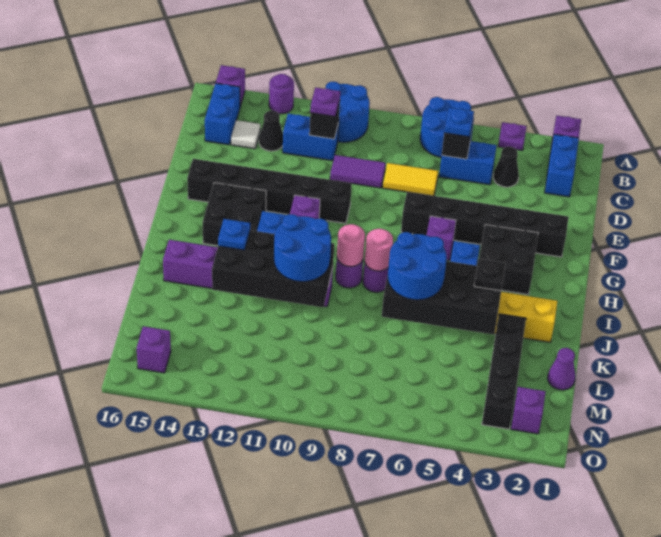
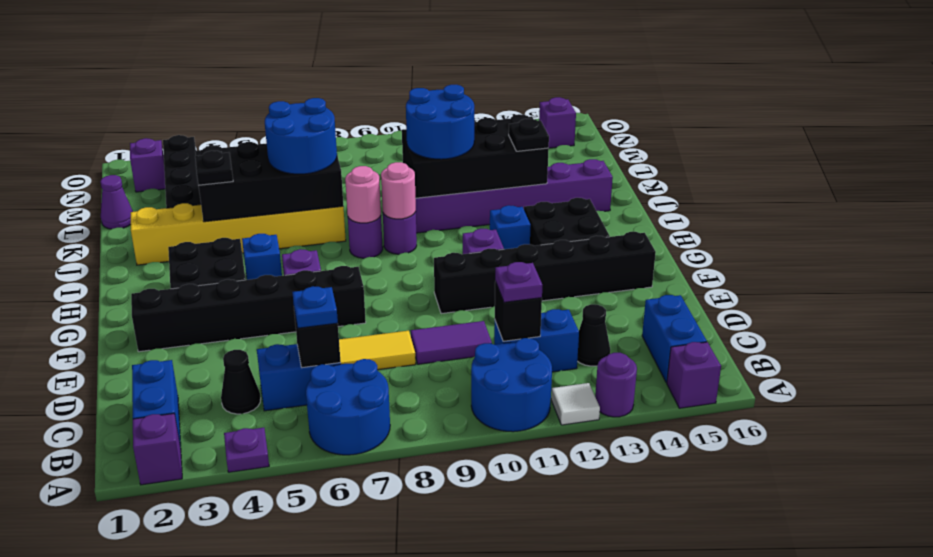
white 1x1 tile [231,120,260,149] -> white 1x1 tile moved to [551,383,600,425]
blue 1x1 plate [218,219,250,250] -> black 1x1 plate [509,119,549,151]

